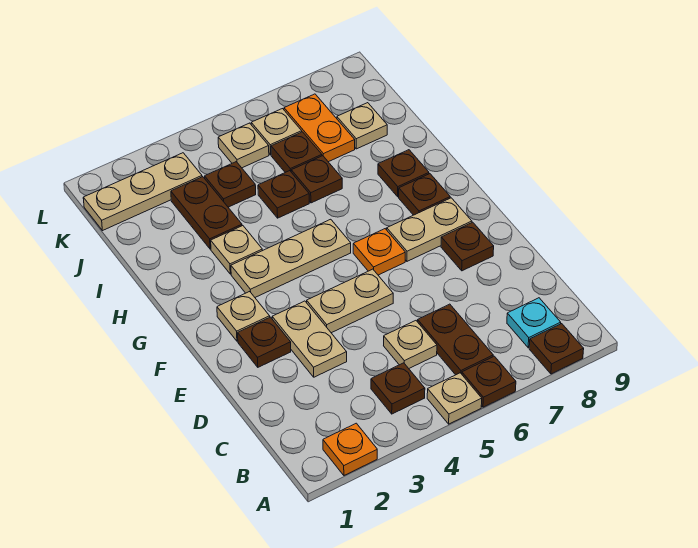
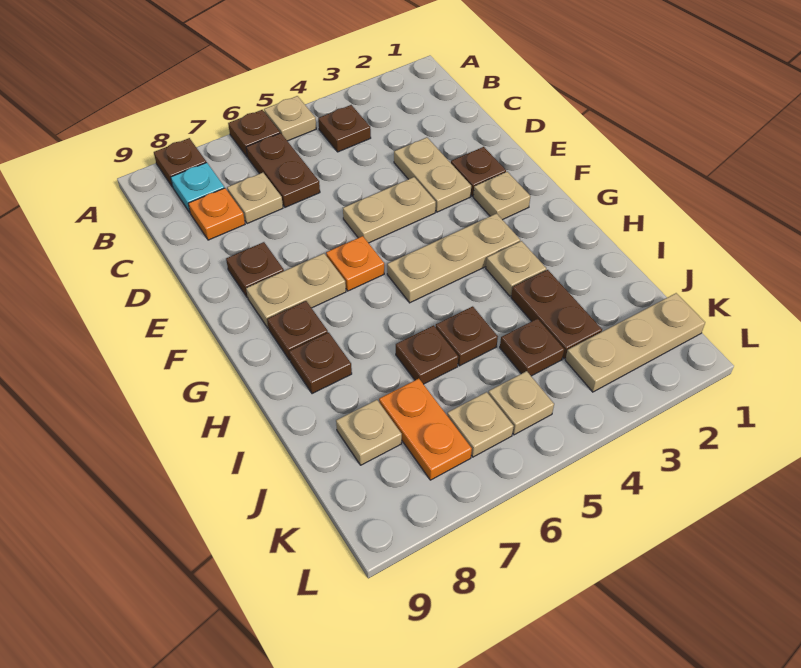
orange 1x1 plate [323,423,377,475] -> orange 1x1 plate moved to [188,188,245,240]
tan 1x1 plate [384,321,437,368] -> tan 1x1 plate moved to [227,173,283,224]
brown 1x1 plate [271,132,322,172] -> none

